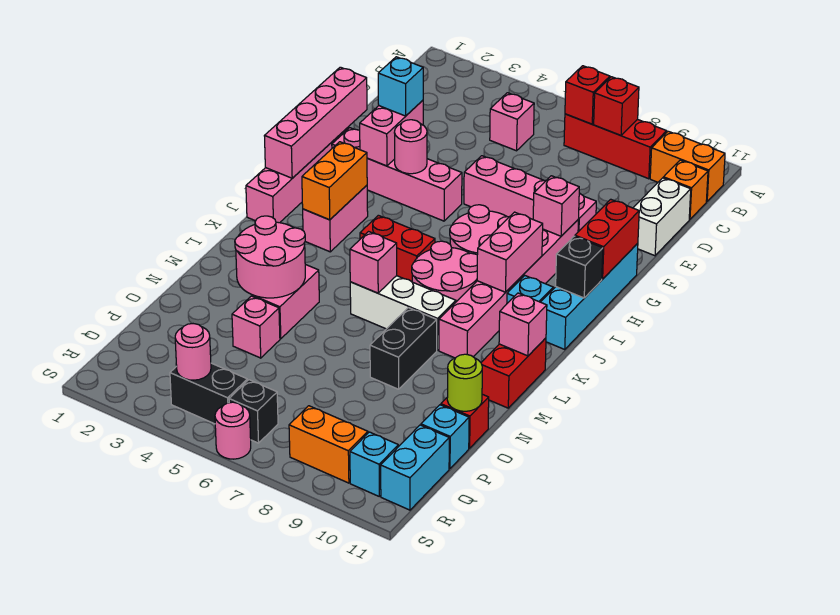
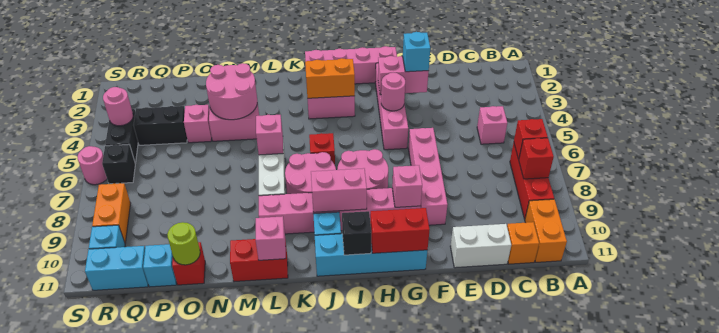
pink 1x4 brick [265,67,367,178] -> none
red 1x2 brick [360,215,435,282] -> red 1x1 brick [309,133,335,165]
black 1x2 brick [370,308,437,389] -> black 1x2 brick moved to [134,106,187,145]

